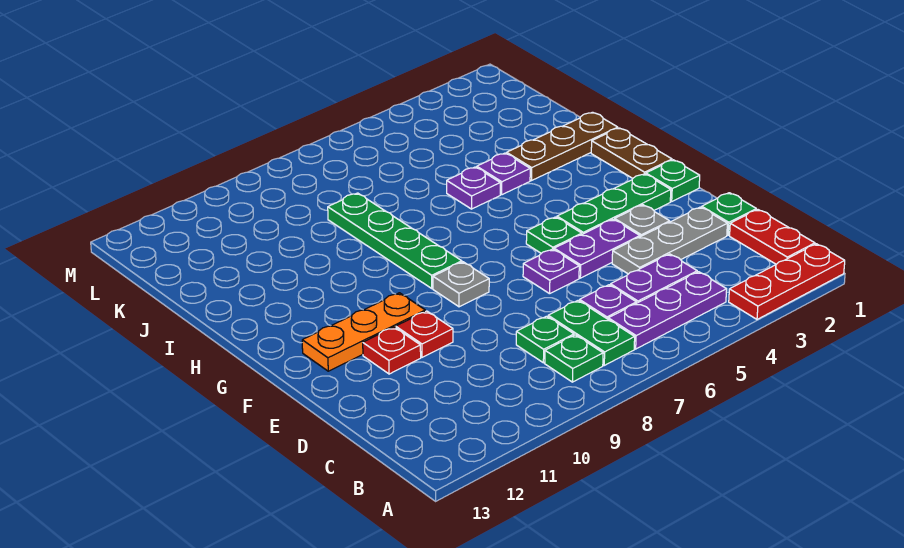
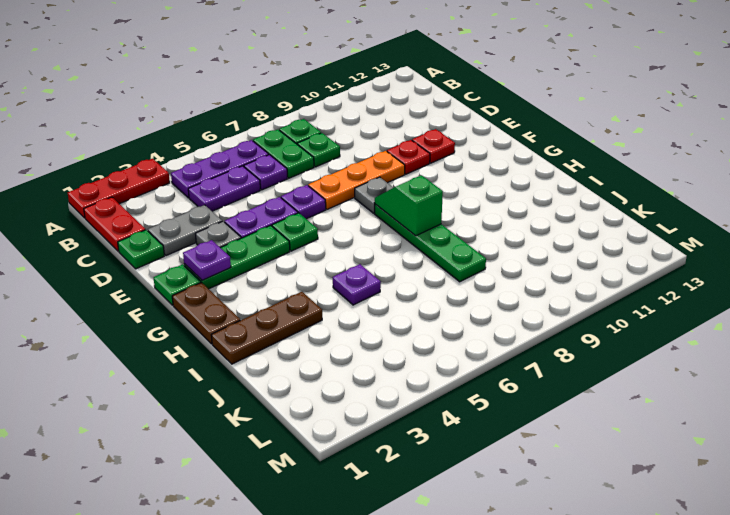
grey 1x3 plate [612,207,727,274] -> grey 1x2 plate [148,205,222,256]
orange 1x3 plate [302,293,425,371] -> orange 1x3 plate moved to [308,151,405,209]
none -> green 1x2 slope [375,175,443,236]
purple 1x1 plate [477,153,530,195] -> purple 1x1 plate moved to [183,240,231,280]

